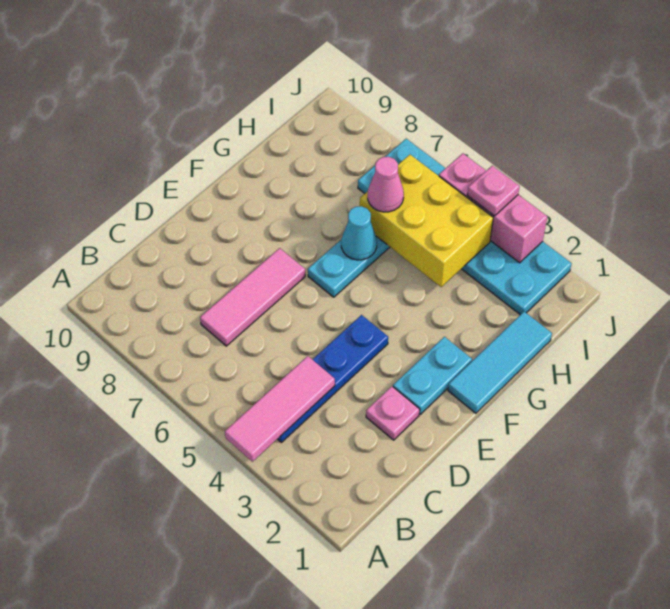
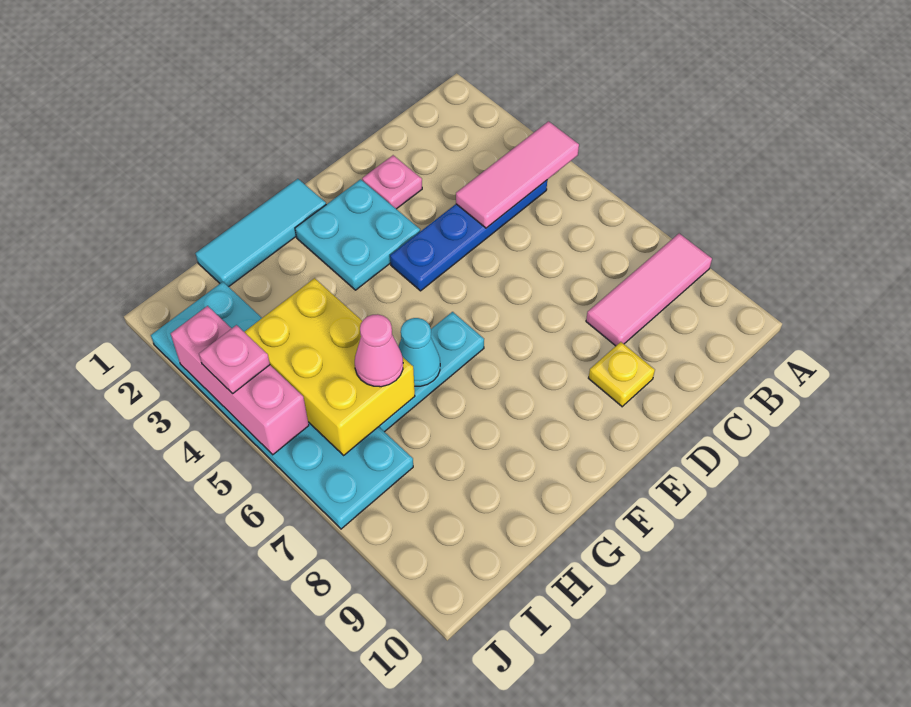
pink 1x3 tile [200,248,305,346] -> pink 1x3 tile moved to [586,234,712,346]
none -> yellow 1x1 plate [589,342,655,407]
cyan 1x2 plate [393,337,472,414] -> cyan 2x2 plate [295,179,420,290]

